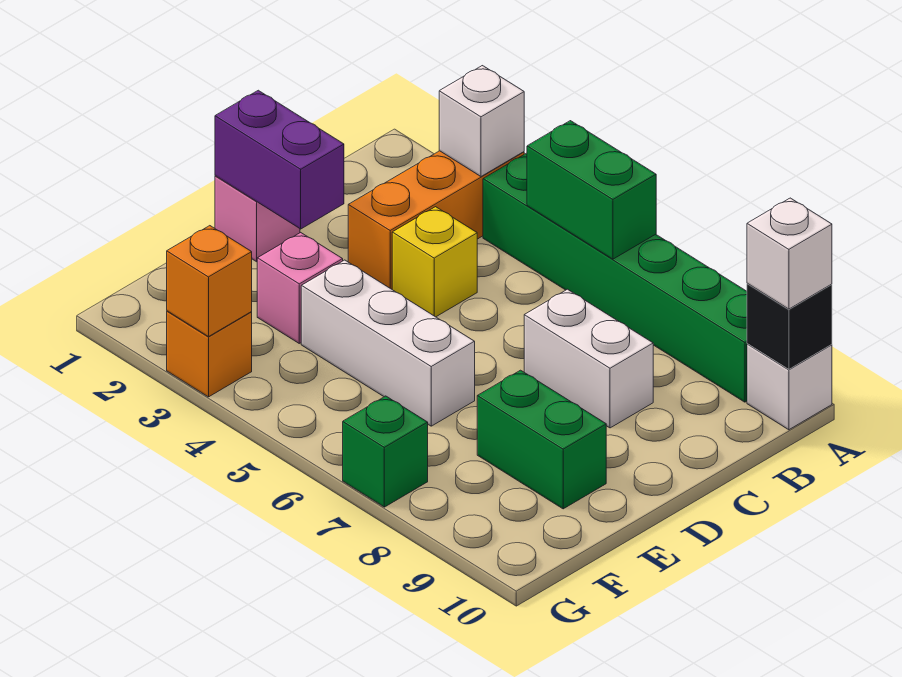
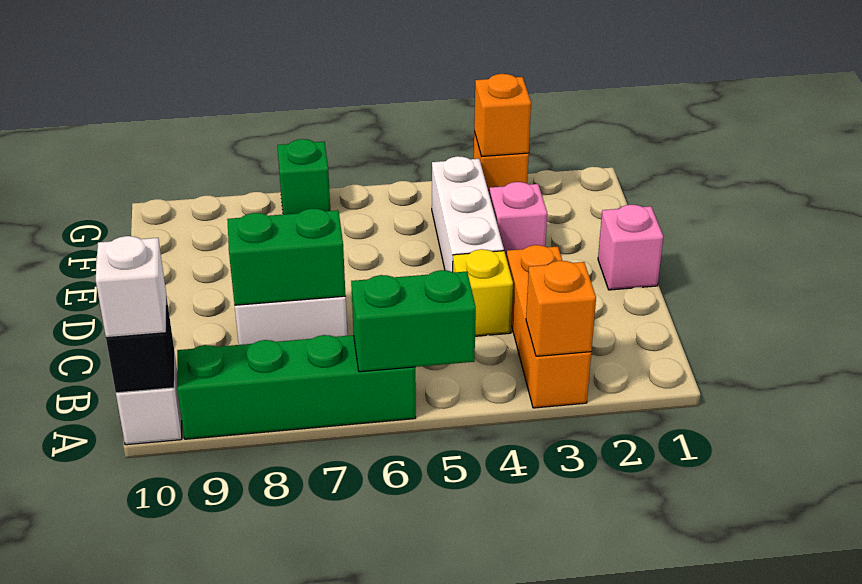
white 1x1 brick [439,66,524,176] -> orange 1x1 brick [526,261,596,356]
green 1x6 brick [483,153,747,402] -> green 1x4 brick [177,335,416,439]
purple 1x2 brick [215,90,344,229] -> none
white 1x3 brick [301,260,475,426] -> white 1x3 brick turned to [432,156,504,272]
green 1x2 brick [477,370,606,509] -> green 1x2 brick moved to [227,209,346,305]

